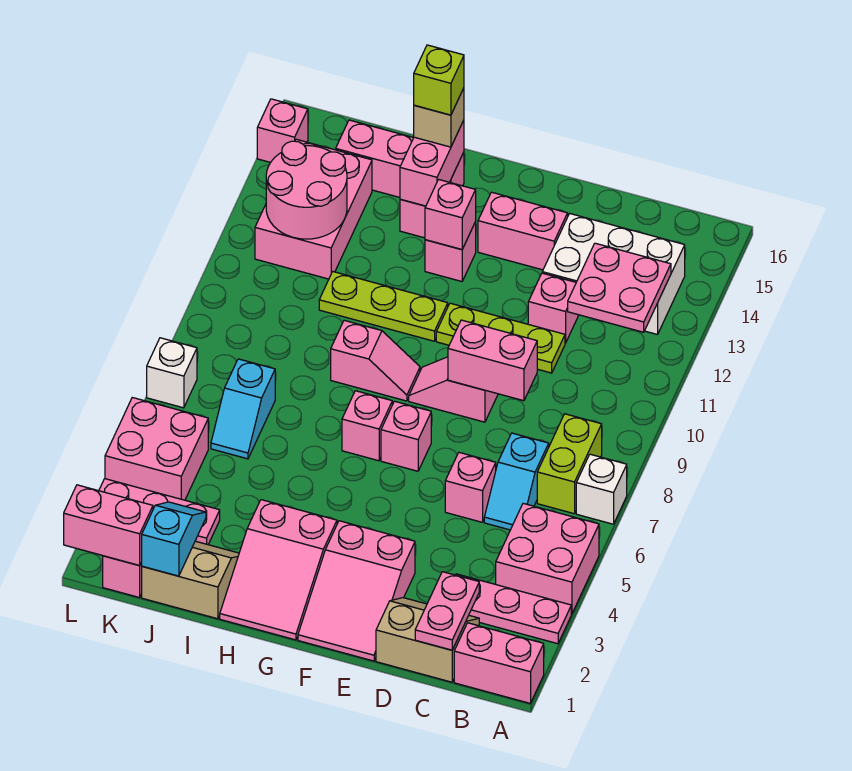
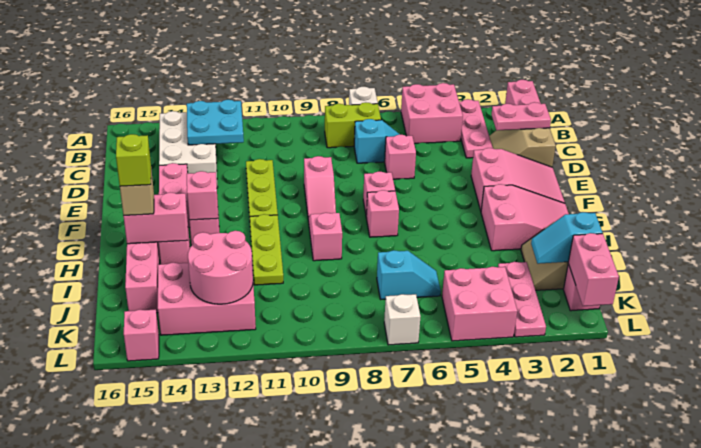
pink 2x2 plate [568,243,671,332] -> cyan 2x2 plate [187,100,244,145]
pink 1x2 brick [448,320,537,401] -> none
pink 1x1 brick [528,273,579,343] -> none

